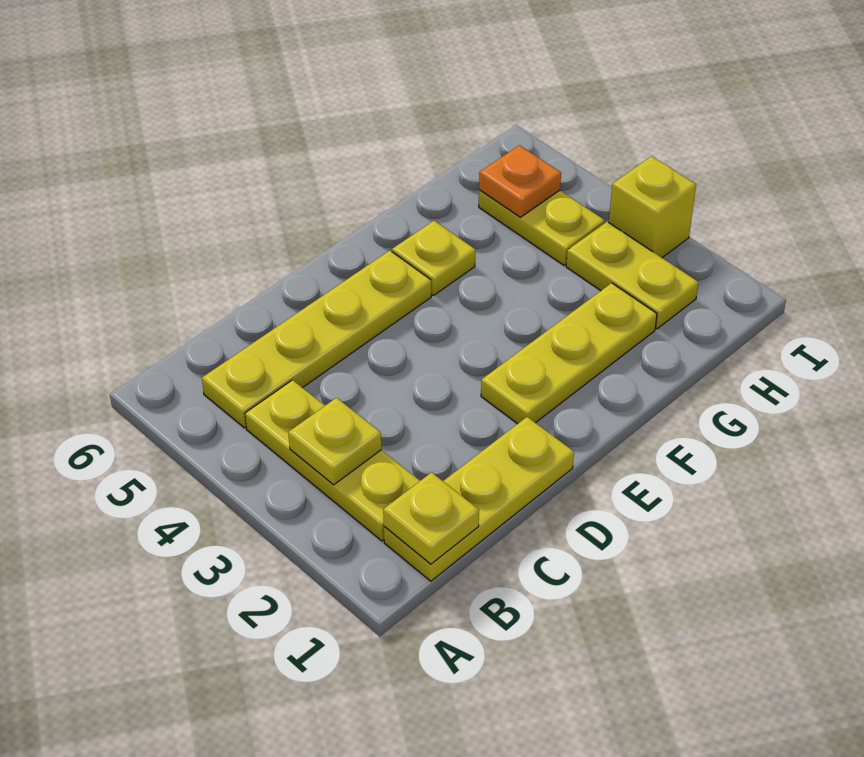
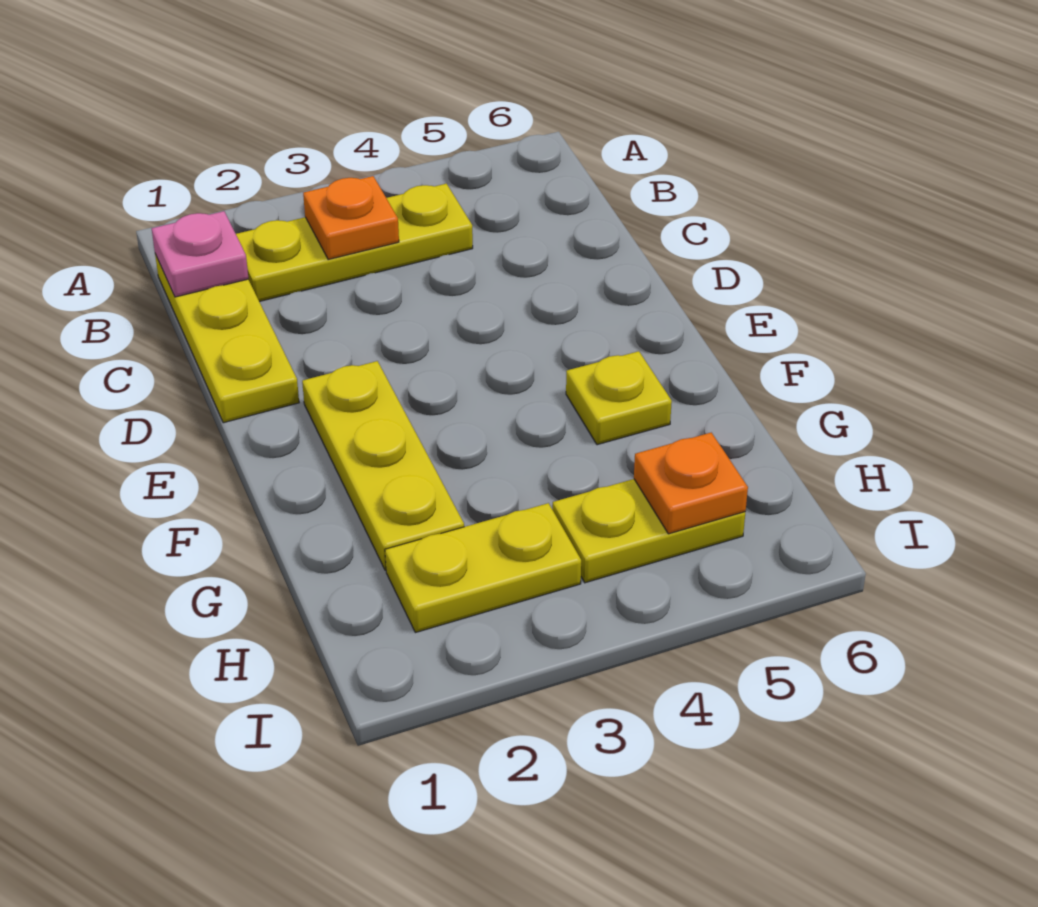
yellow 1x1 plate [383,472,479,564] -> pink 1x1 plate [152,211,249,297]
yellow 1x1 plate [288,398,381,485] -> orange 1x1 plate [303,176,399,260]
yellow 1x4 plate [202,251,431,428] -> none
yellow 1x1 brick [609,156,696,258] -> none

